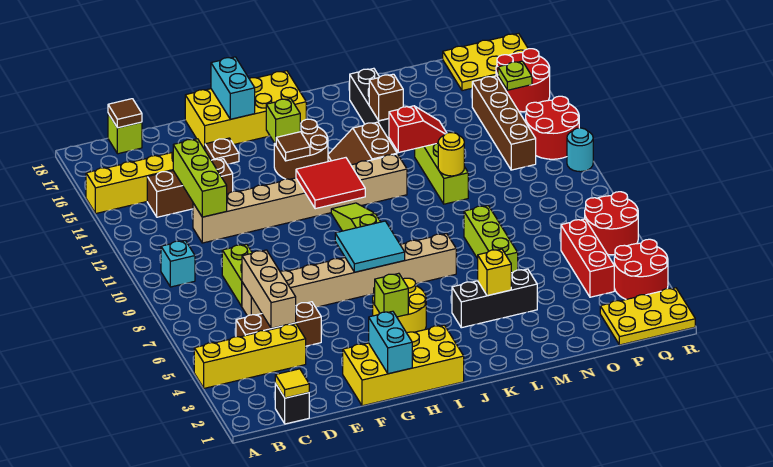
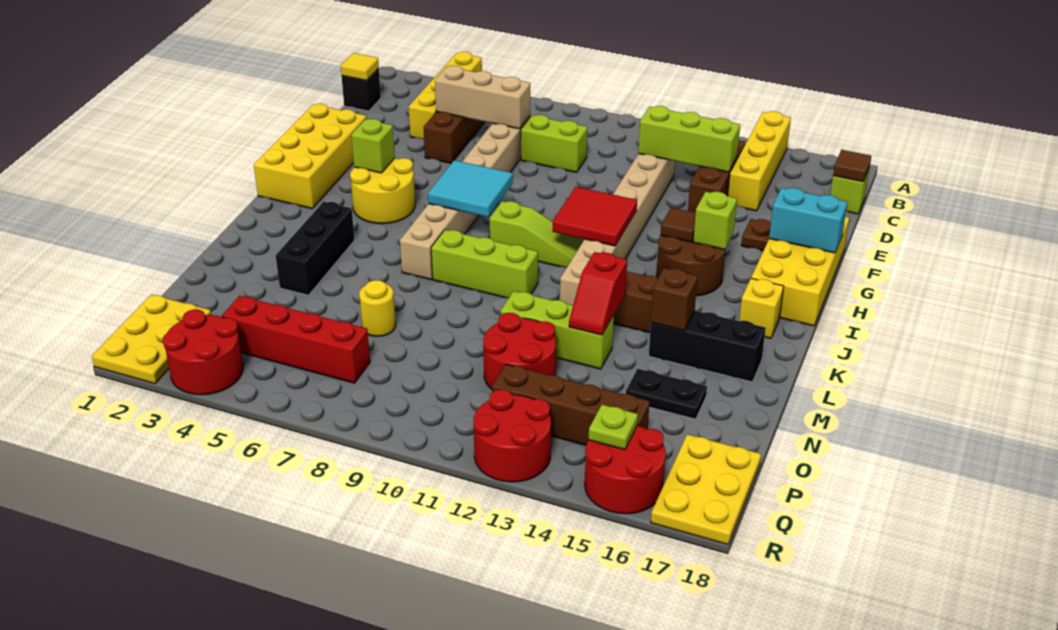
cyan 1x1 brick [161,241,195,287] -> none
cyan 1x2 brick [369,311,412,374] -> none
yellow 1x1 brick [478,249,511,296] -> yellow 1x1 brick moved to [739,278,784,338]
lime 1x3 brick [464,206,518,273] -> lime 1x3 brick moved to [431,230,538,298]
yellow 1x1 round brick [438,133,464,176] -> yellow 1x1 round brick moved to [359,280,396,336]
none -> black 1x2 plate [626,369,707,419]
red 1x3 brick [561,219,614,297] -> red 1x4 brick [222,296,370,383]
red 2x2 round brick [585,192,638,255] -> red 2x2 round brick moved to [483,313,556,389]
cyan 1x1 round brick [567,128,593,172] -> none

